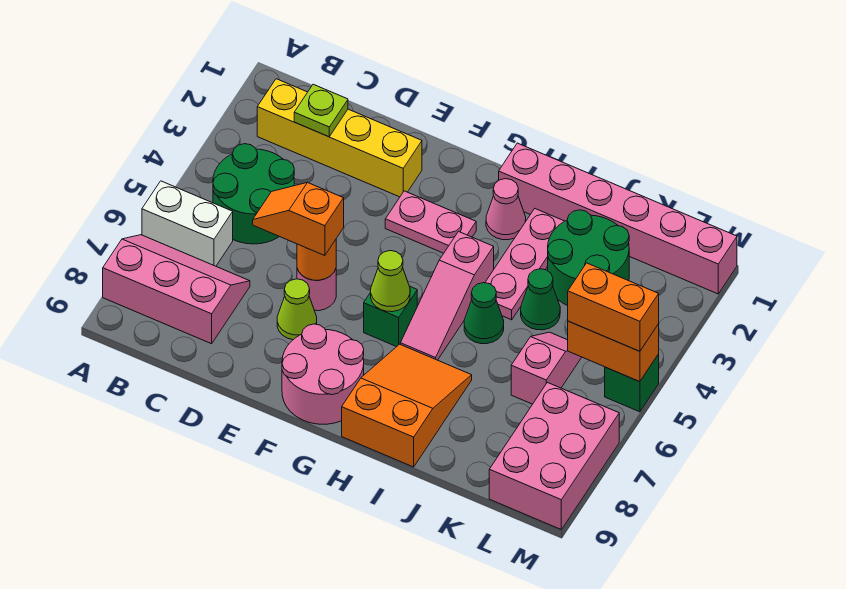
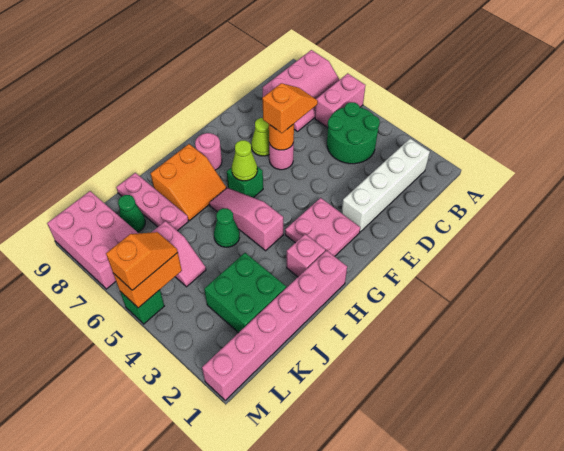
white 1x2 brick [142,181,233,266] -> pink 1x2 brick [315,73,366,128]
yellow 1x4 brick [257,79,422,197] -> white 1x4 brick [342,139,430,232]
lime 1x1 plate [294,84,348,137] -> none
pink 1x2 plate [385,191,476,253] -> pink 2x2 plate [285,198,360,256]
pink 2x2 round brick [282,324,364,424] -> pink 1x1 round brick [195,133,222,170]
pink 1x1 cone [486,179,526,240] -> pink 1x1 brick [287,234,325,277]
orange 2x3 slope [342,344,472,467] -> orange 2x2 slope [151,144,226,221]
pink 1x3 plate [485,209,564,320] -> pink 1x3 plate moved to [116,173,188,231]
green 2x2 round brick [548,210,629,306] -> green 2x2 brick [204,253,286,333]
green 1x1 cone [521,269,560,330] -> green 1x1 cone moved to [118,195,145,232]
orange 1x2 brick [568,263,659,351] -> orange 1x2 slope [106,232,178,290]

